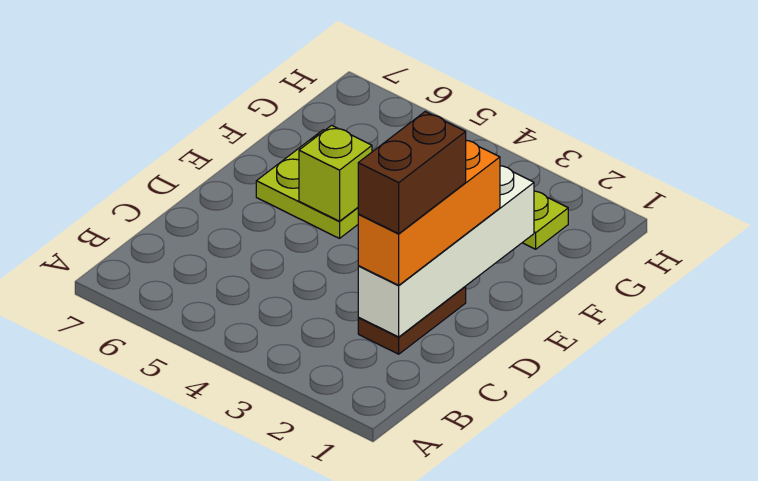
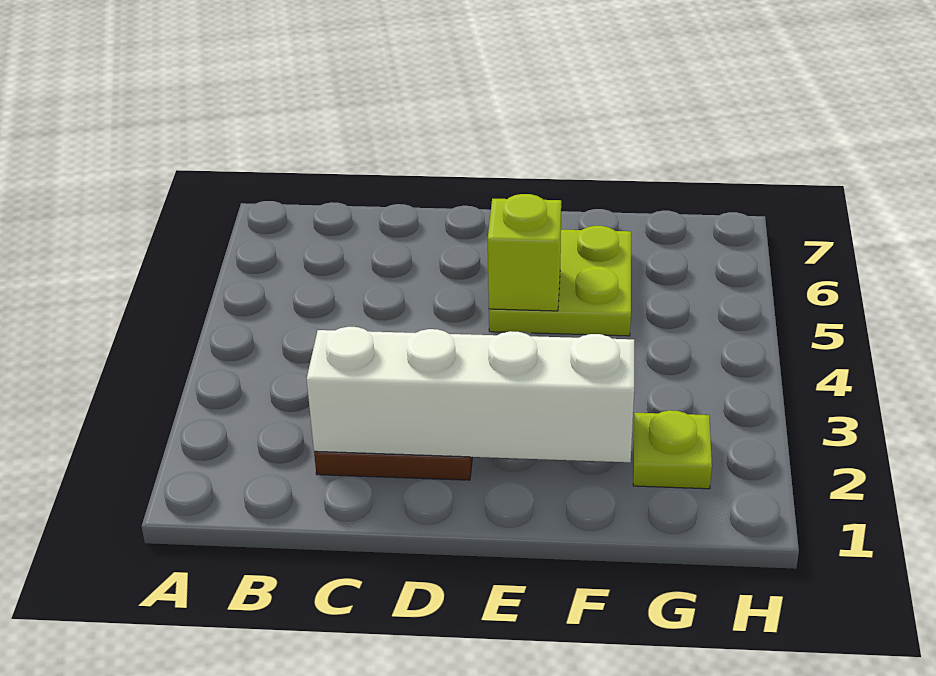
orange 1x3 brick [358,141,500,285] -> none
brown 1x2 brick [358,112,466,234] -> none

